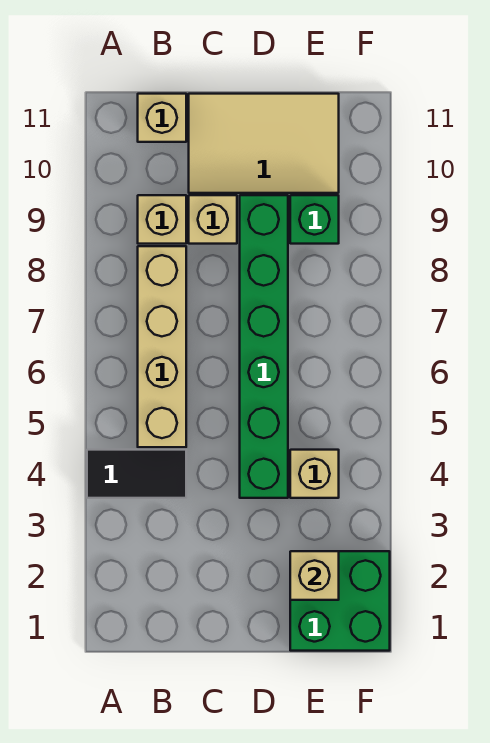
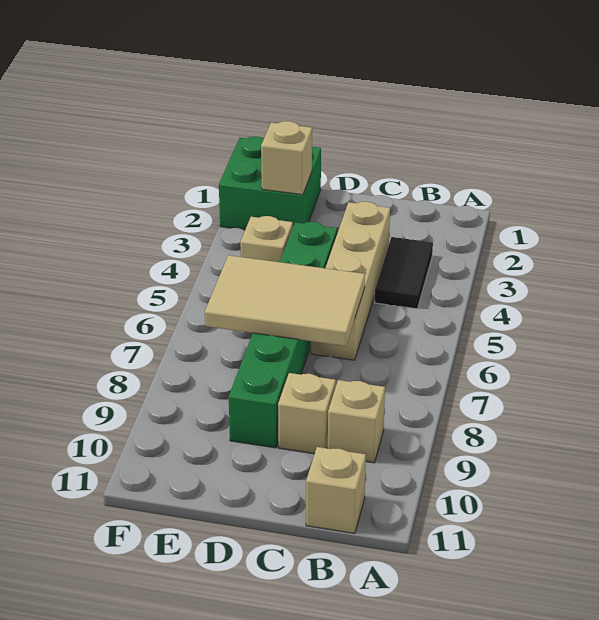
black 1x2 tile [87,450,186,498] -> black 1x2 tile turned to [375,237,433,309]
tan 1x4 brick [138,246,186,447] -> tan 1x4 brick moved to [311,202,390,360]
tan 2x3 tile [189,94,339,193] -> tan 2x3 tile moved to [205,255,365,346]
green 1x1 brick [290,195,339,244] -> none

